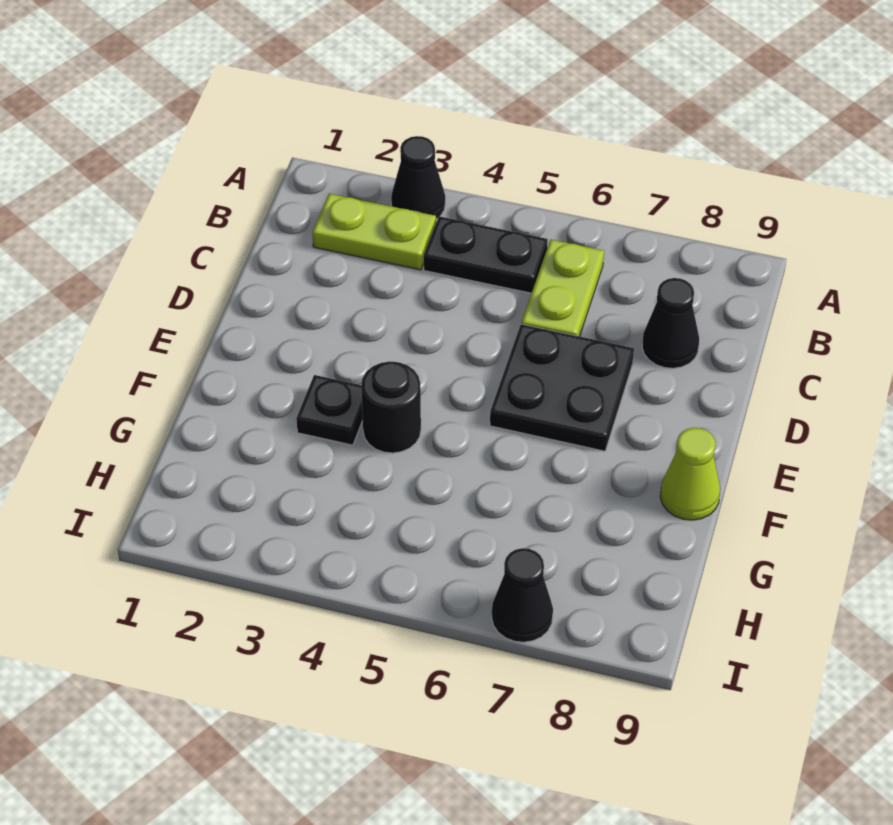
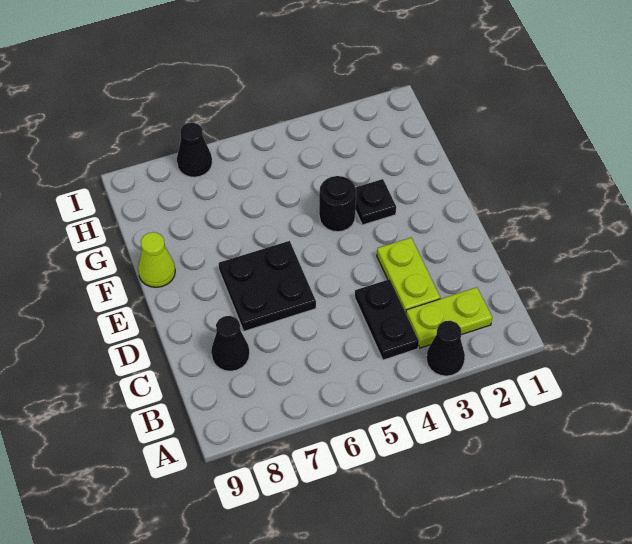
black 1x2 plate [424,216,548,293] -> black 1x2 plate turned to [355,279,419,360]
lime 1x2 plate [521,240,604,336] -> lime 1x2 plate moved to [377,238,440,312]

